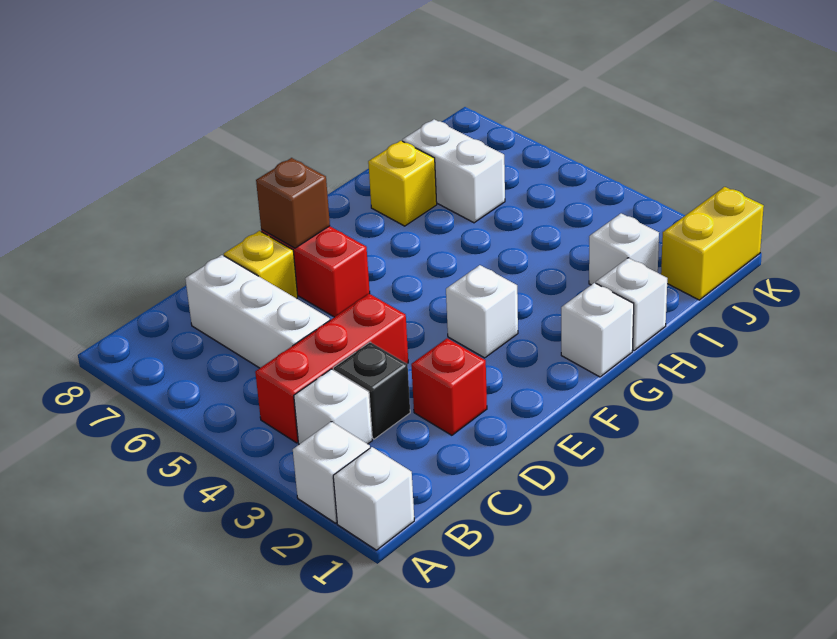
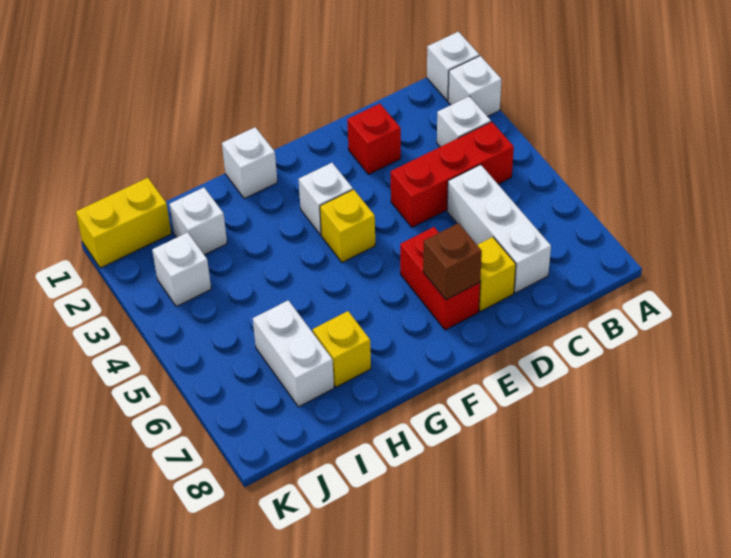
black 1x1 brick [333,342,410,439] -> none
none -> yellow 1x1 brick [320,189,375,263]
white 1x1 brick [596,258,667,351] -> white 1x1 brick moved to [152,232,211,306]

